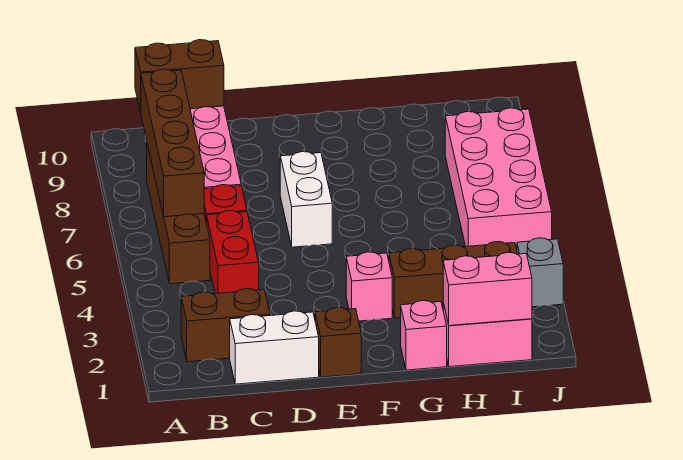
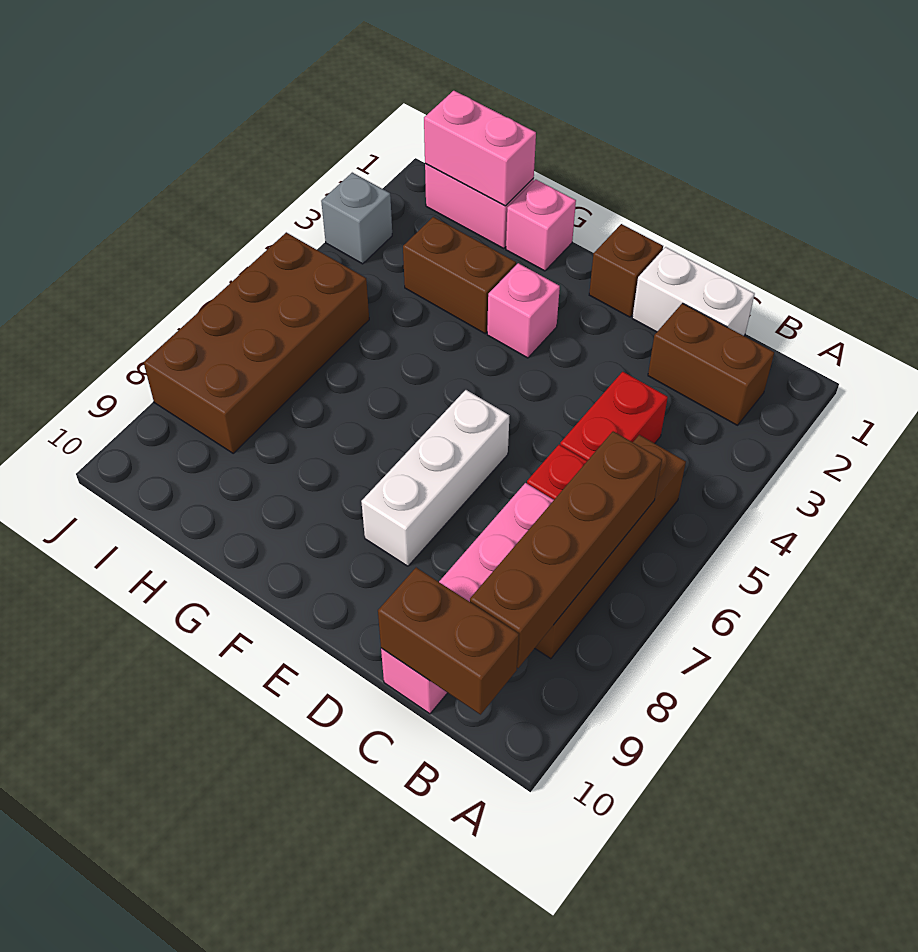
white 1x2 brick [280,152,332,247] -> white 1x3 brick [361,390,509,566]
brown 1x3 brick [389,242,517,318] -> brown 1x2 brick [403,217,516,334]
pink 2x4 brick [445,108,552,249] -> brown 2x4 brick [144,232,369,453]

